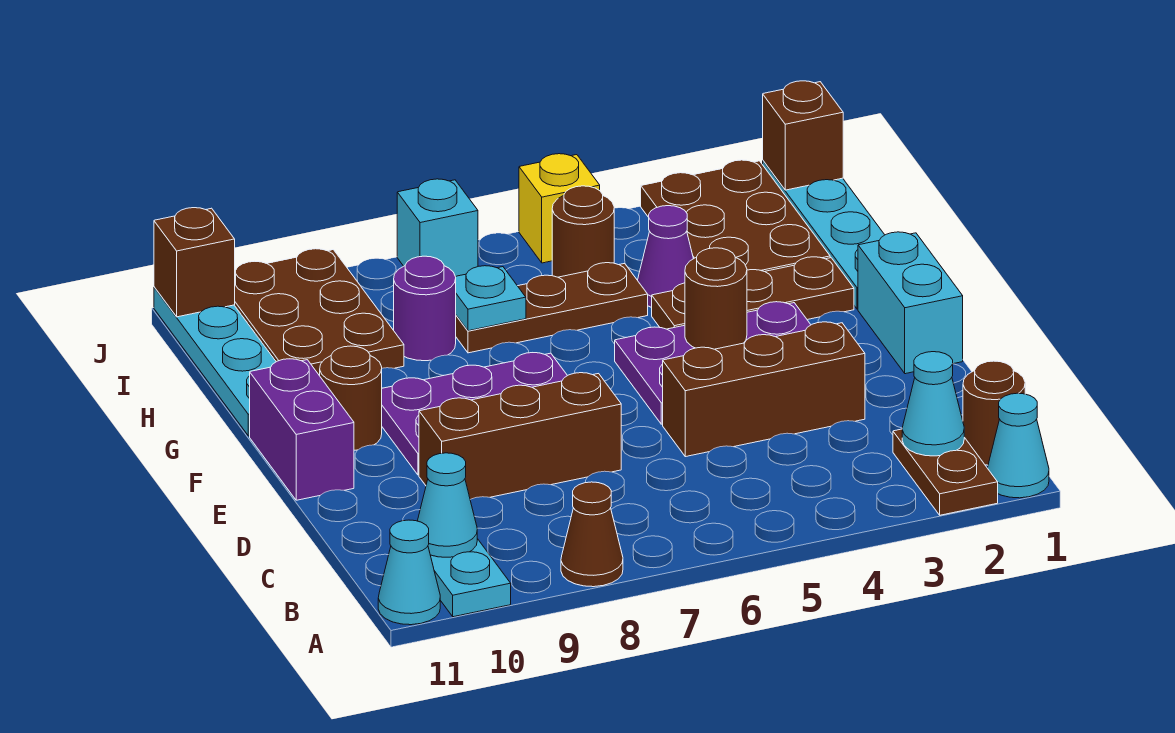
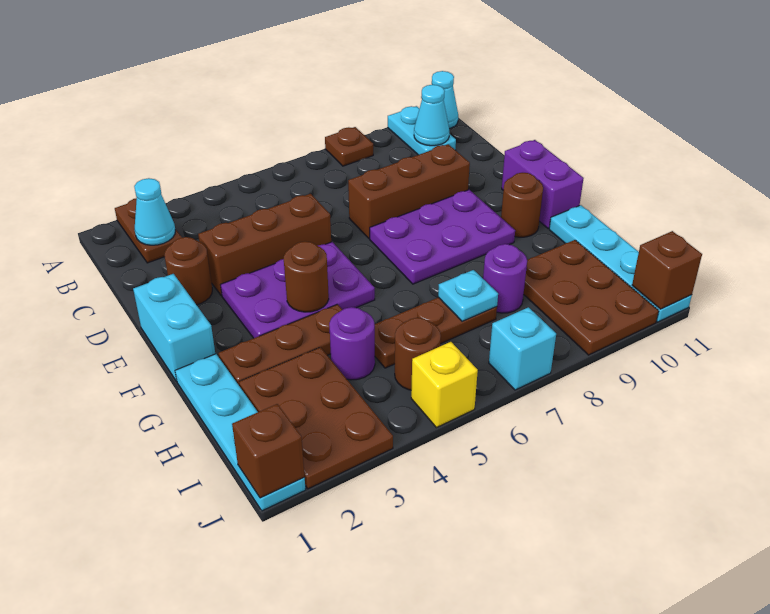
cyan 1x1 cone [988,393,1049,498] -> none
brown 1x1 cone [561,482,623,587] -> brown 1x1 plate [325,127,373,166]
brown 1x1 round brick [963,361,1025,465] -> brown 1x1 round brick moved to [164,237,212,305]
purple 1x1 cone [638,206,693,308] -> purple 1x1 round brick [329,307,375,380]

